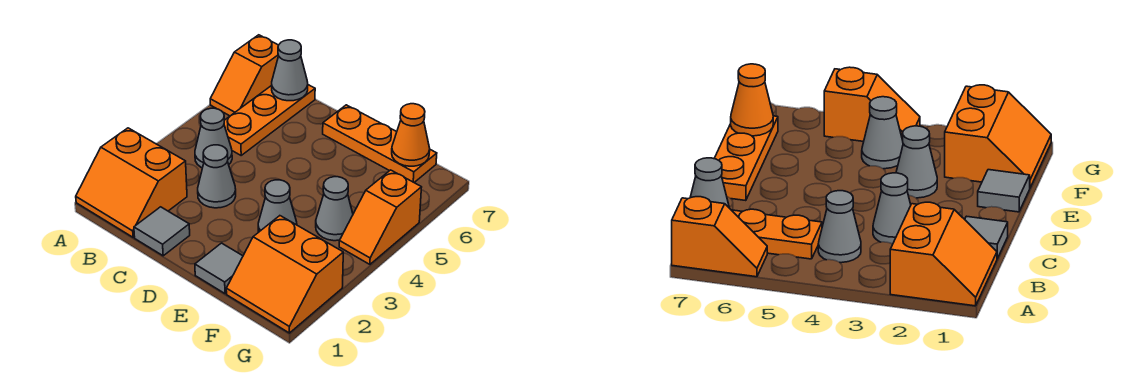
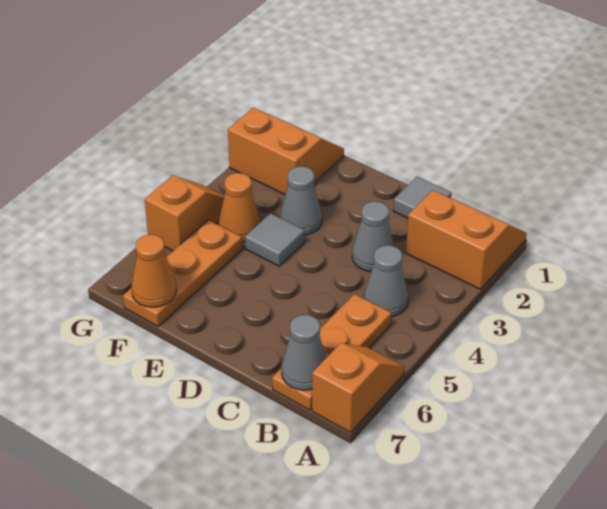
orange 1x3 plate [323,105,437,182] -> orange 1x3 plate turned to [123,220,242,326]
grey 1x1 tile [195,243,243,294] -> grey 1x1 tile moved to [245,213,304,266]
grey 1x1 cone [316,177,353,241] -> orange 1x1 cone [219,173,260,242]

